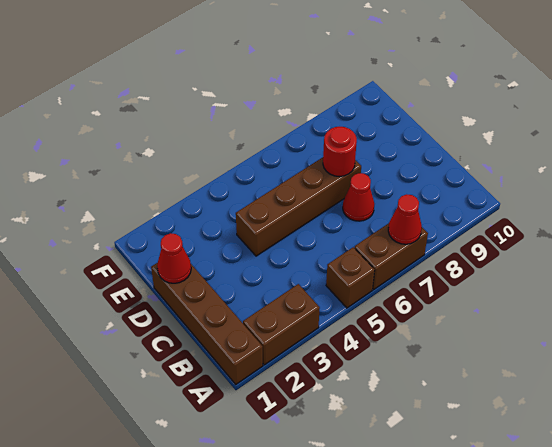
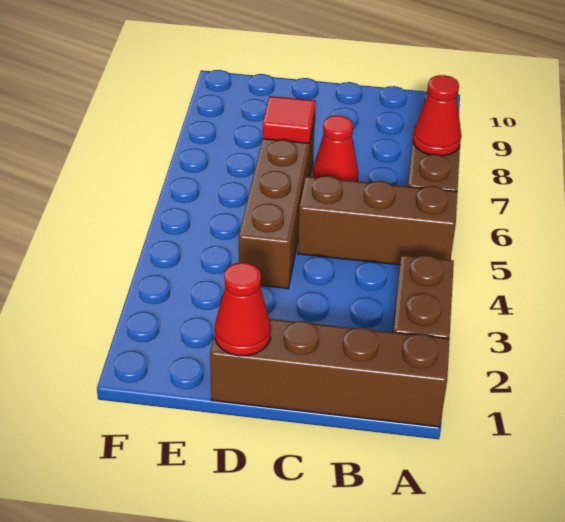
brown 1x1 brick [326,247,375,308] -> brown 1x3 brick [298,176,457,265]
red 1x1 round brick [323,127,357,177] -> red 1x1 tile [263,96,316,143]

